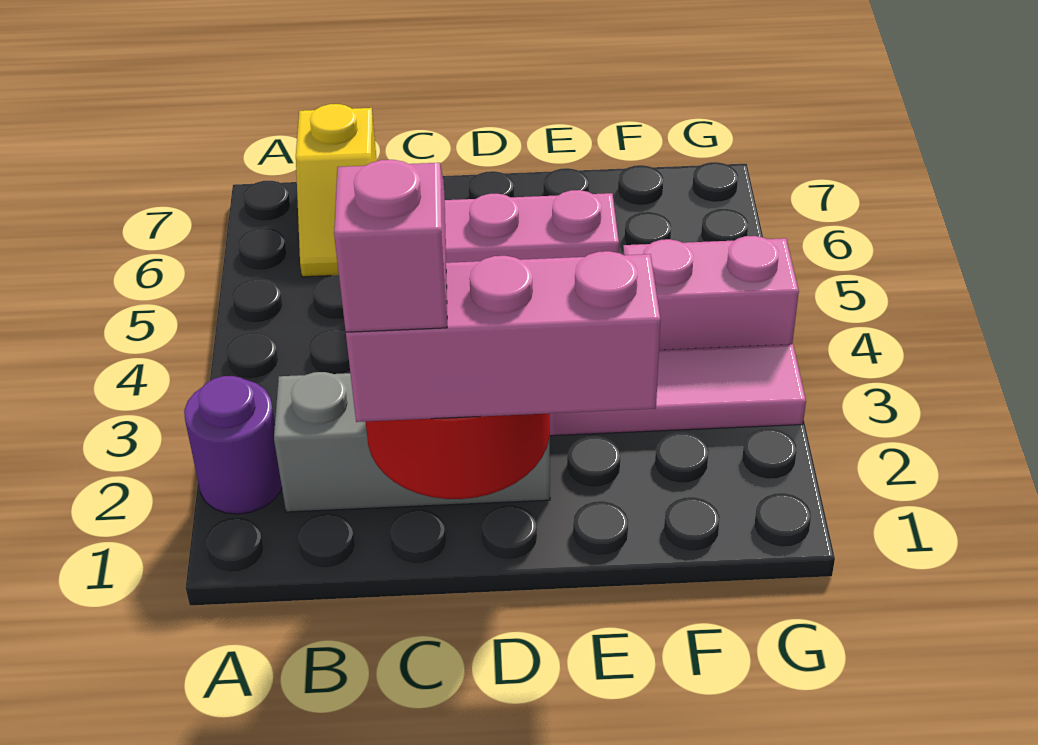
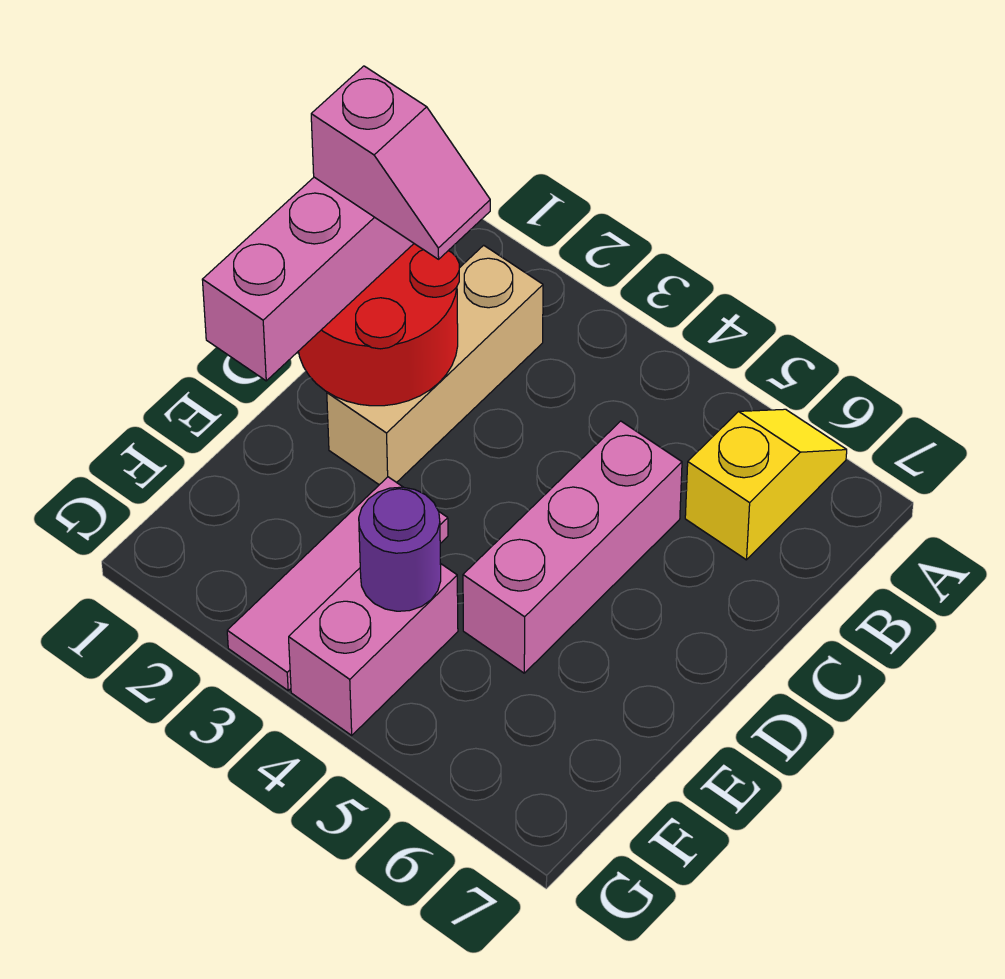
purple 1x1 round brick [184,376,282,514] -> purple 1x1 round brick moved to [359,487,441,611]
grey 1x3 brick [274,372,550,512] -> tan 1x3 brick [327,245,543,485]
yellow 1x2 slope [296,104,377,277] -> yellow 1x2 slope turned to [685,409,847,560]

